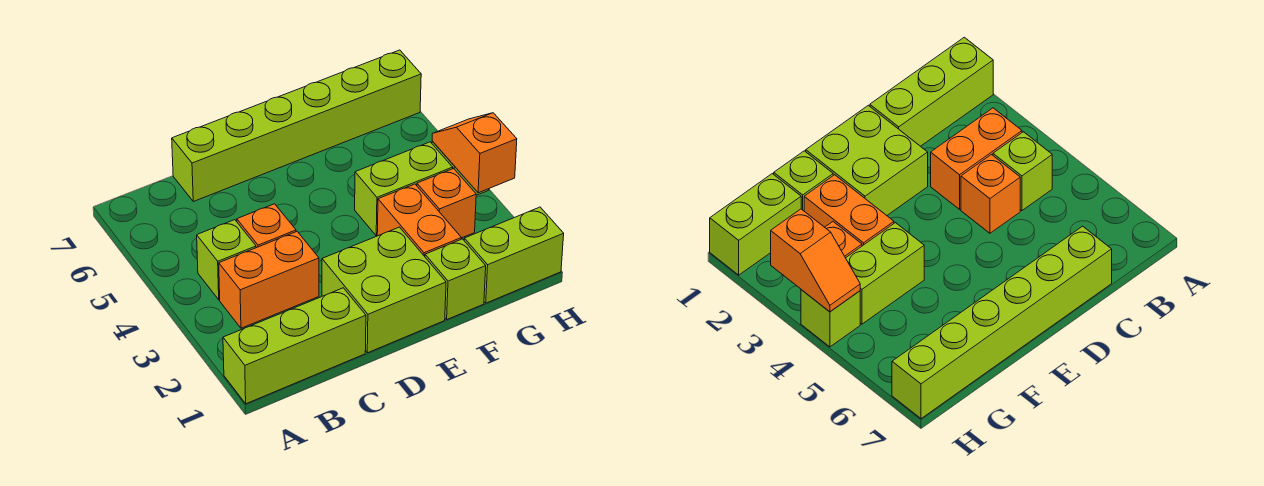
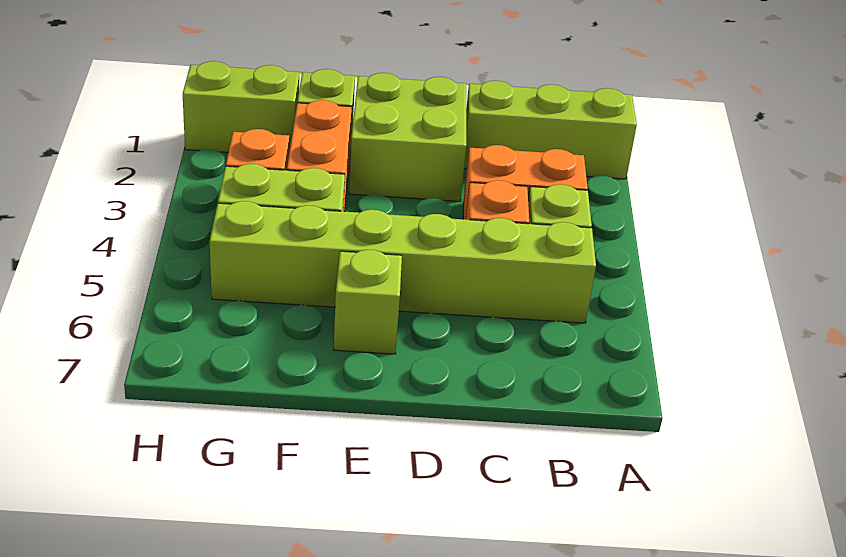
lime 1x6 brick [172,50,421,202] -> lime 1x6 brick moved to [210,201,596,323]
orange 1x2 slope [432,113,517,193] -> none
lime 1x1 brick [801,290,860,347] -> lime 1x1 brick moved to [334,250,402,354]

